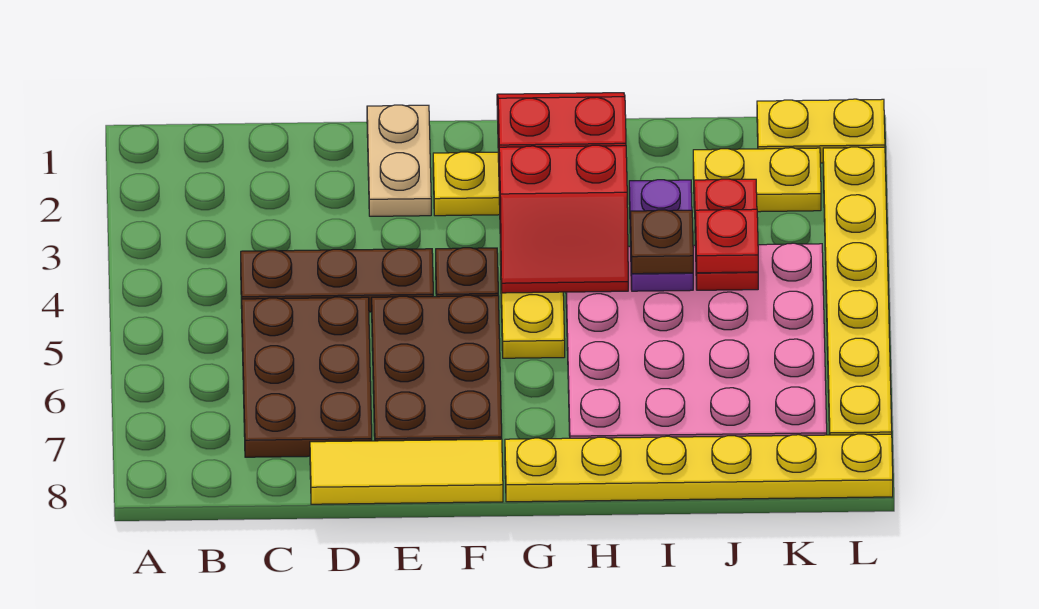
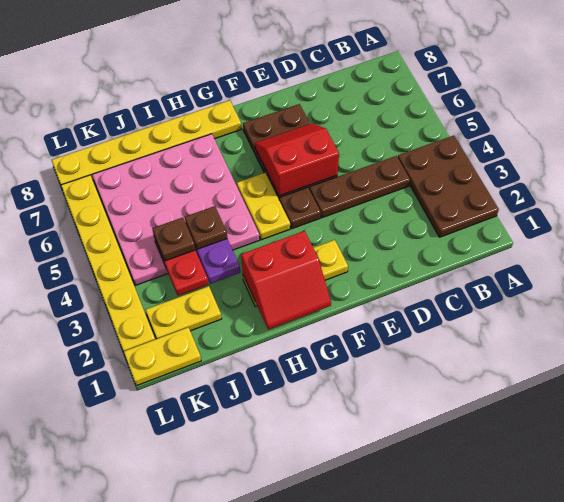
brown 2x3 plate [242,297,372,457] -> brown 2x3 plate moved to [398,136,499,237]
yellow 1x3 tile [310,439,503,504] -> none
tan 1x2 plate [367,105,431,216] -> none
red 2x2 slope [499,145,628,293] -> red 2x2 slope moved to [255,123,339,196]
red 1x1 plate [695,209,758,273] -> brown 1x1 plate [152,217,195,261]

